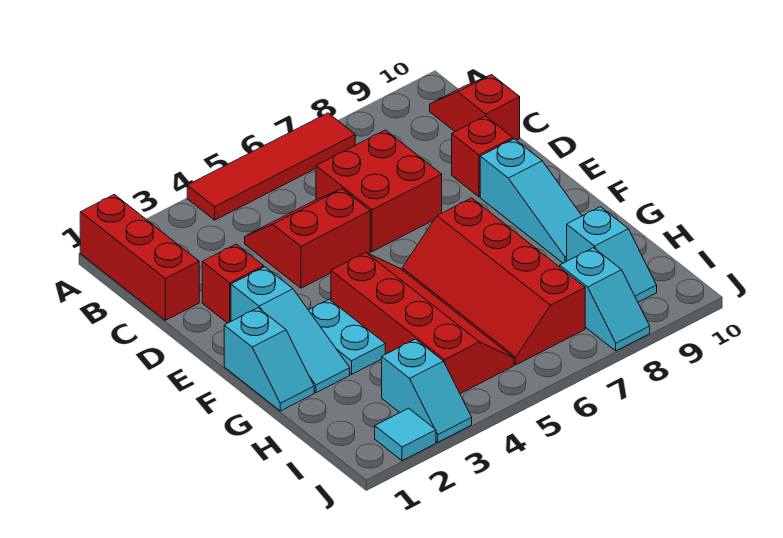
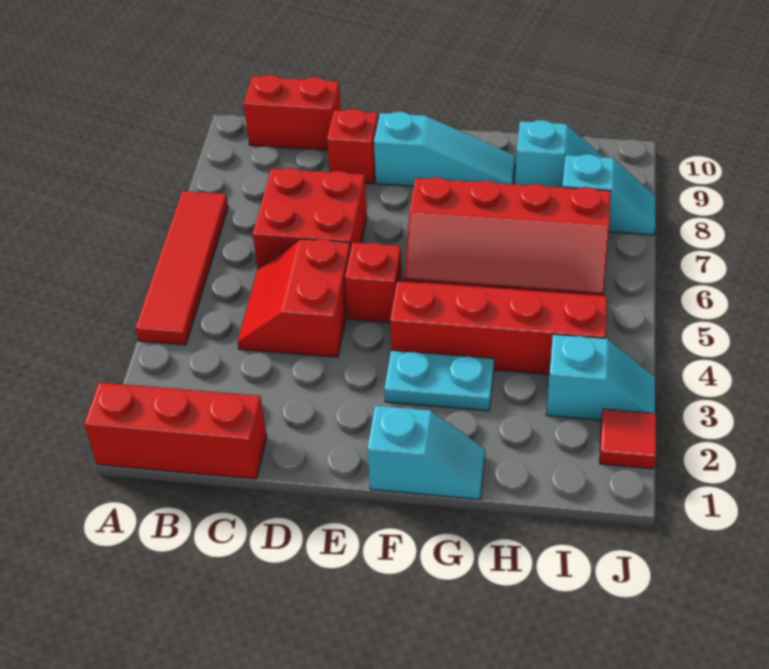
red 1x2 slope [430,75,520,140] -> red 1x2 brick [244,75,341,150]
red 1x1 brick [202,244,264,323] -> red 1x1 brick moved to [345,243,402,322]
cyan 1x3 slope [231,267,350,393] -> none
cyan 1x1 tile [375,408,436,461] -> red 1x1 tile [600,409,656,469]

